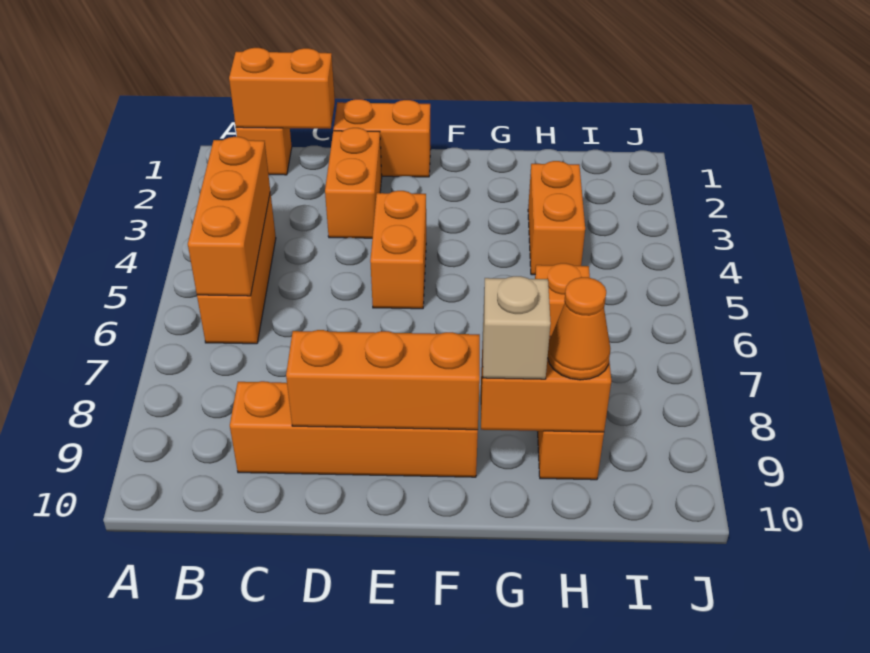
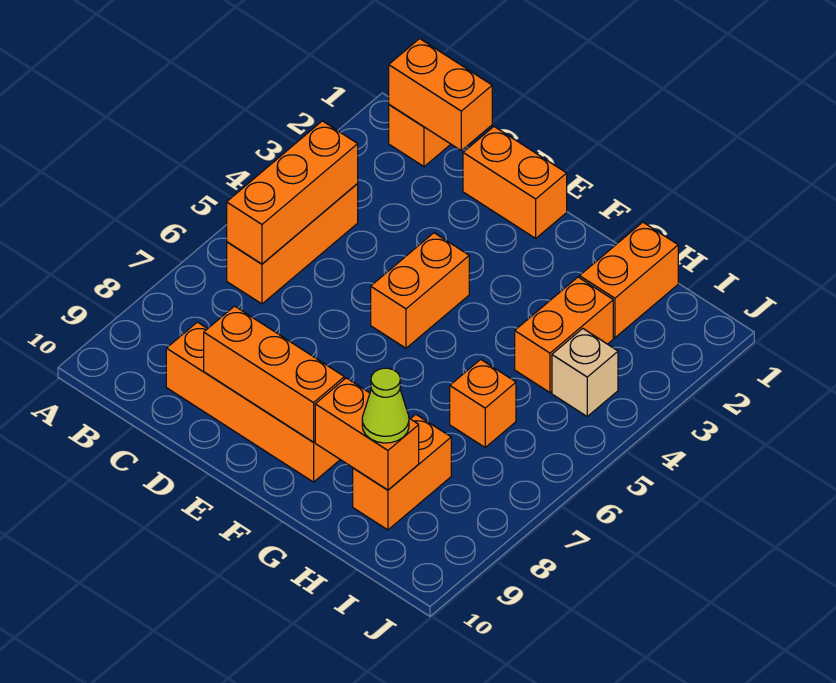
orange 1x2 brick [325,128,382,238] -> orange 1x2 brick moved to [580,222,678,338]
tan 1x1 brick [483,276,551,379] -> tan 1x1 brick moved to [552,329,618,416]
orange 1x1 cone [548,277,610,380] -> lime 1x1 cone [362,368,409,443]

